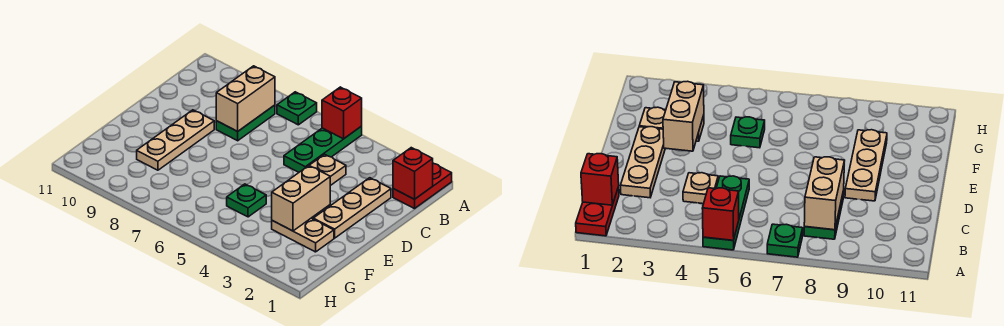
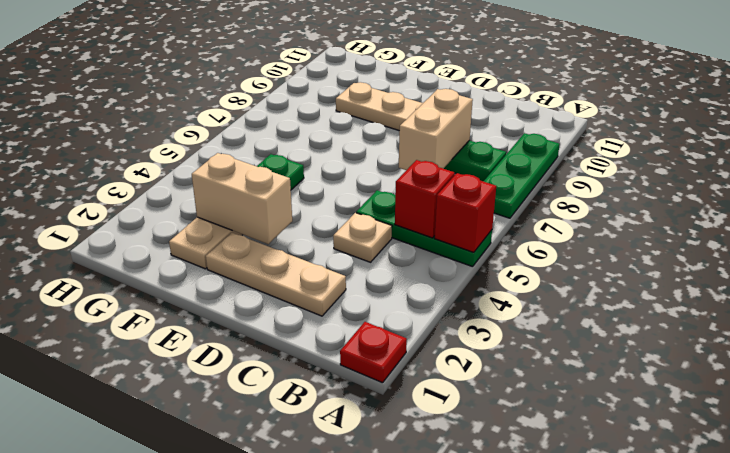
red 1x2 plate [393,163,452,209] -> red 1x1 plate [340,322,407,383]
green 1x1 plate [277,92,317,125] -> green 1x3 plate [484,133,560,218]
red 1x1 brick [393,148,433,199] -> red 1x1 brick moved to [395,160,455,238]
tan 1x2 brick [216,66,275,131] -> tan 1x2 brick turned to [399,89,473,170]

